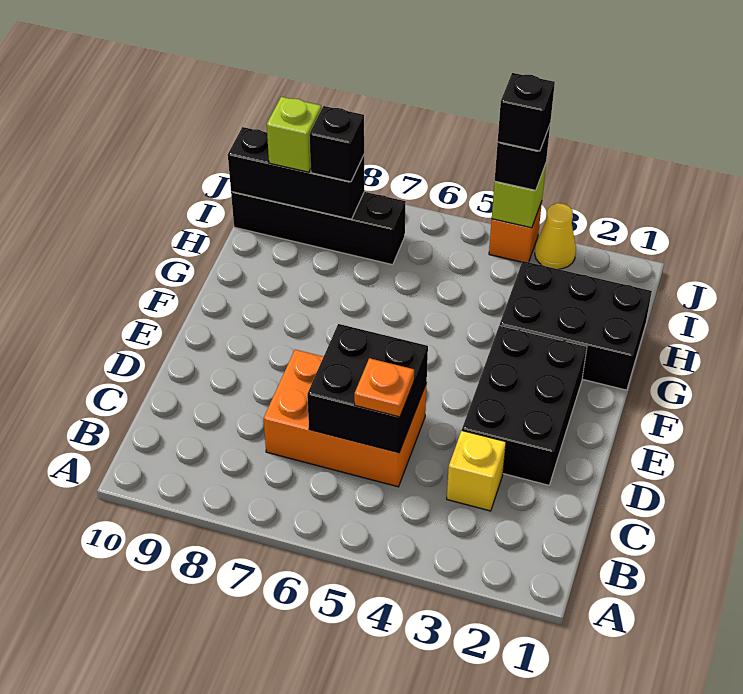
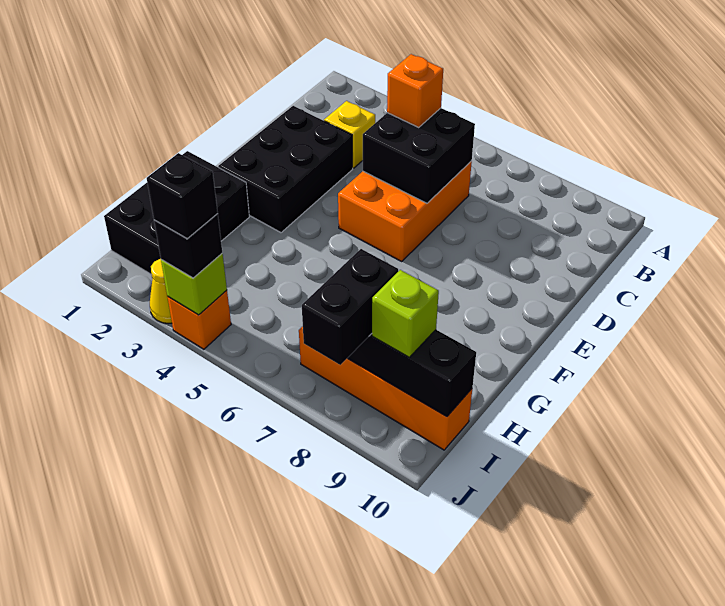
orange 2x3 brick [263,350,427,487] -> orange 2x3 brick turned to [338,161,472,261]
orange 1x1 plate [354,358,414,417] -> orange 1x1 brick [387,54,443,127]
black 2x3 brick [500,261,652,390] -> black 2x3 brick turned to [104,151,249,275]
black 1x4 brick [231,192,406,265] -> orange 1x4 brick [299,327,472,450]
black 1x1 brick [309,106,364,182] -> black 1x2 brick [302,249,398,365]

